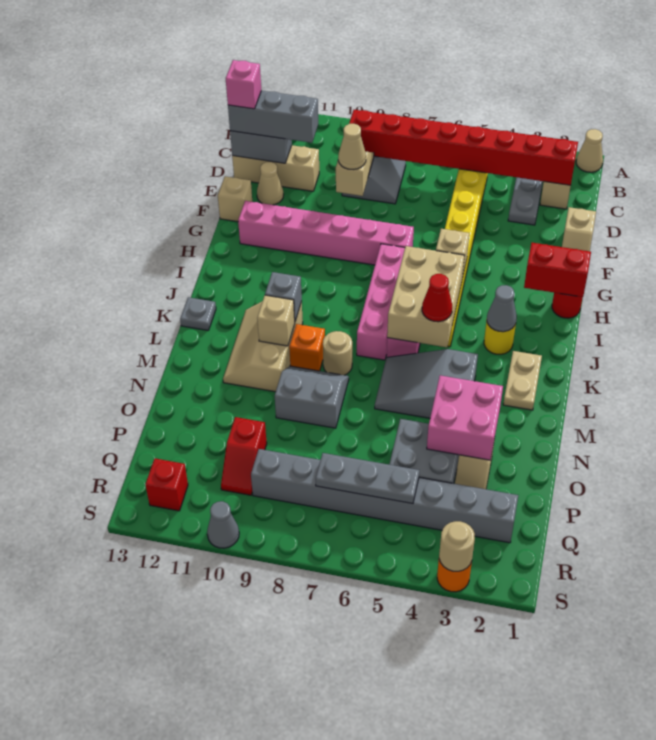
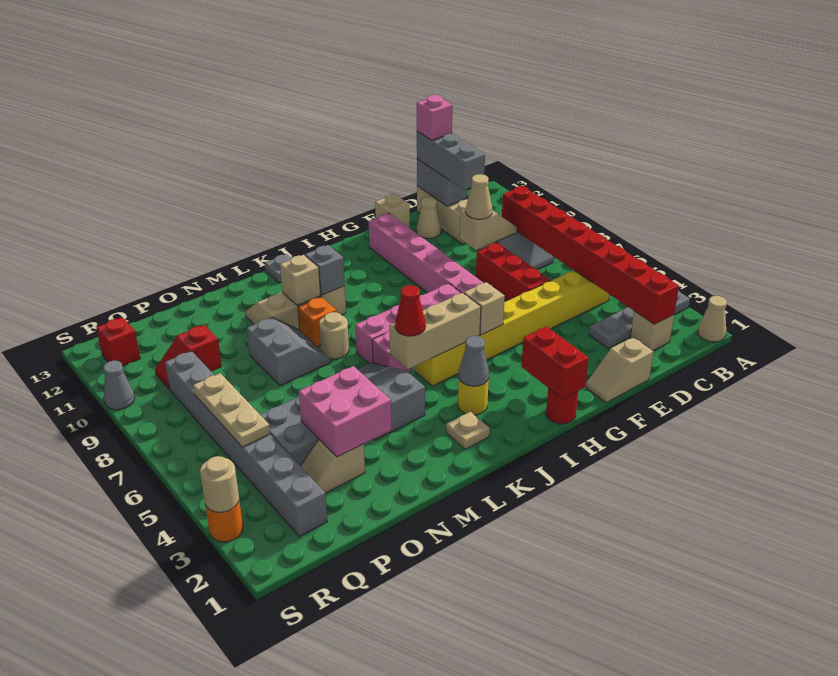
none -> red 1x3 brick [476,243,551,301]
tan 2x3 brick [387,246,465,347] -> tan 1x3 brick [389,293,481,369]
tan 1x2 plate [503,351,542,410] -> tan 1x1 plate [446,411,490,449]
grey 1x3 plate [316,453,419,504] -> tan 1x3 plate [193,373,270,447]

